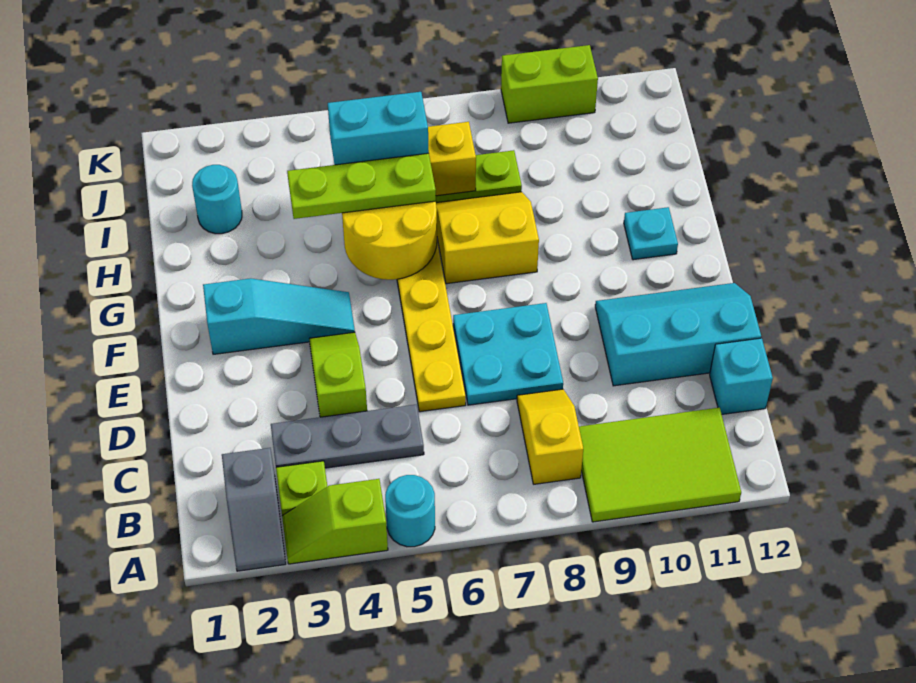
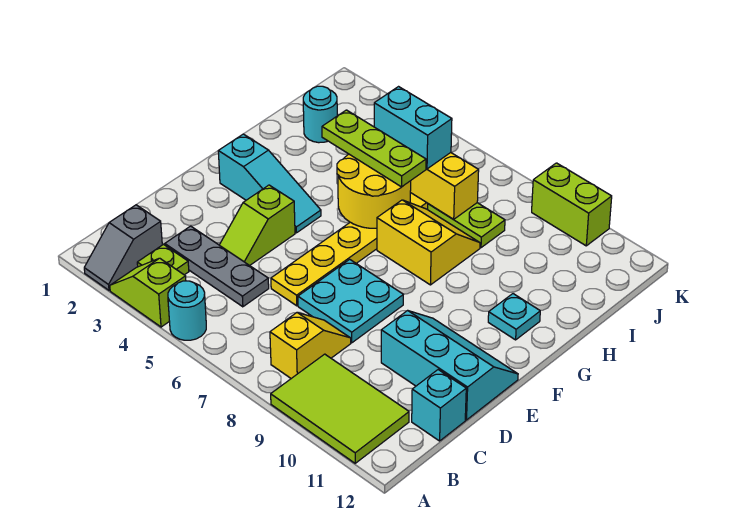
lime 1x2 slope [309,332,367,417] -> lime 1x2 slope turned to [220,185,295,266]

